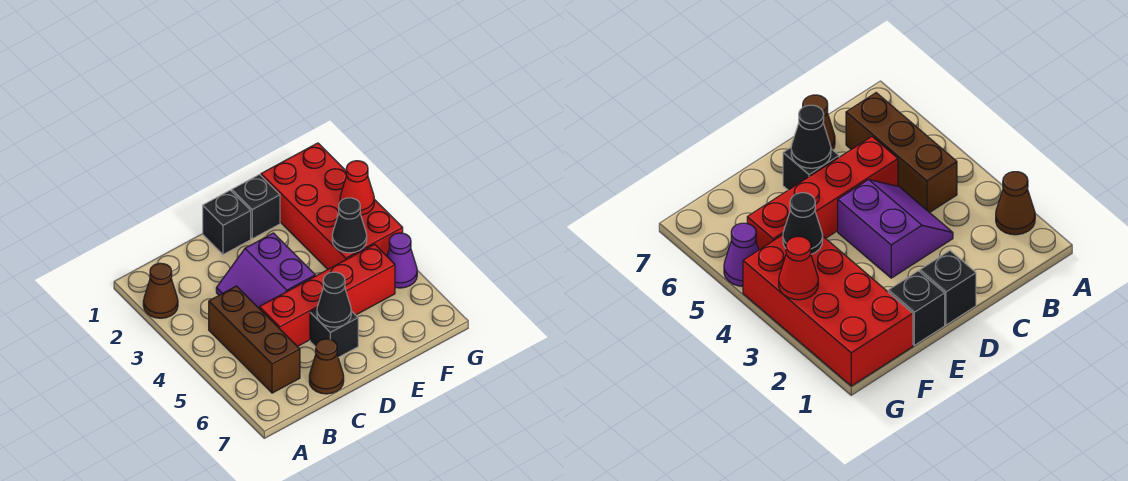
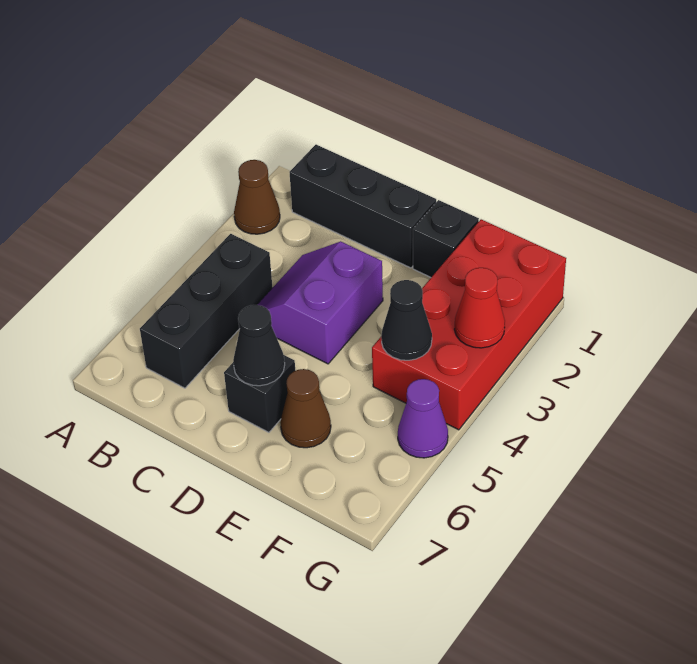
brown 1x3 brick [209,286,300,393] -> black 1x3 brick [140,234,273,388]
red 1x4 brick [259,244,395,347] -> none
brown 1x1 cone [309,339,344,394] -> brown 1x1 cone moved to [280,369,331,448]
black 1x1 brick [203,190,251,255] -> black 1x3 brick [289,145,436,268]

